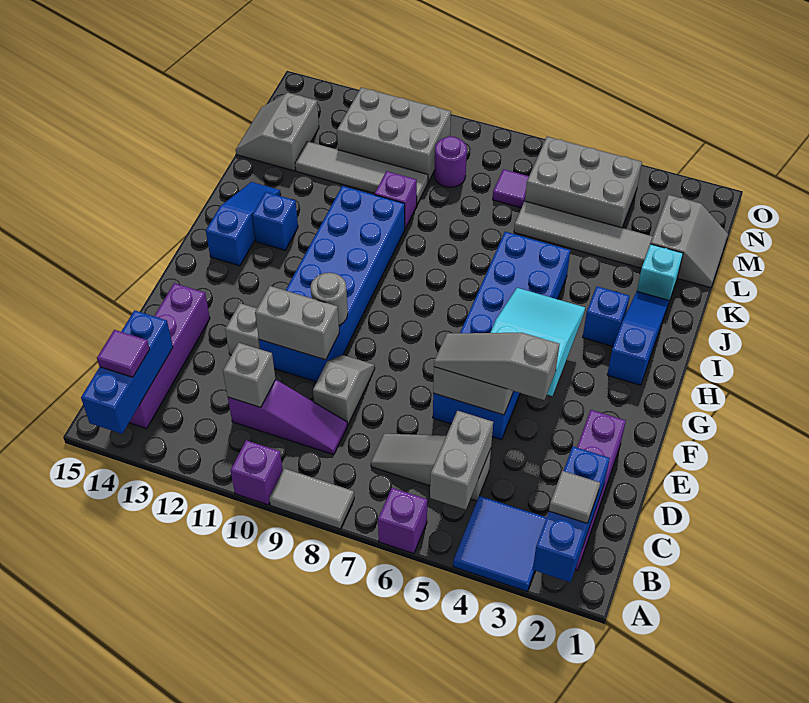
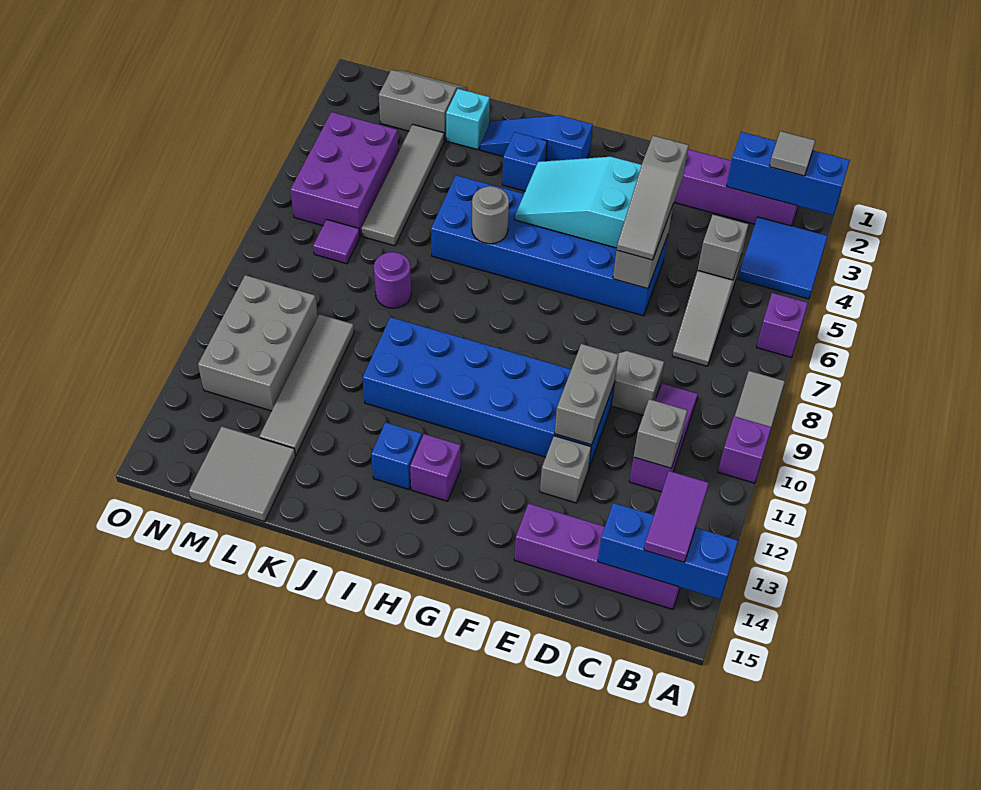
grey 1x2 brick [430,411,493,510] -> grey 1x1 brick [698,215,748,280]
purple 1x1 tile [97,330,150,377] -> purple 1x2 tile [644,471,709,562]
grey 1x1 round brick [311,273,348,325] -> grey 1x1 round brick moved to [472,186,509,244]
blue 1x3 slope [206,182,281,266] -> none
purple 1x1 brick [375,171,417,228] -> purple 1x1 brick moved to [410,434,461,501]
grey 2x2 slope [236,93,319,171] -> grey 2x2 tile [189,427,296,522]
grey 2x3 brick [525,137,642,228] -> purple 2x3 brick [290,112,399,236]
purple 1x1 round brick [434,136,467,187] -> purple 1x1 round brick moved to [374,252,411,308]

